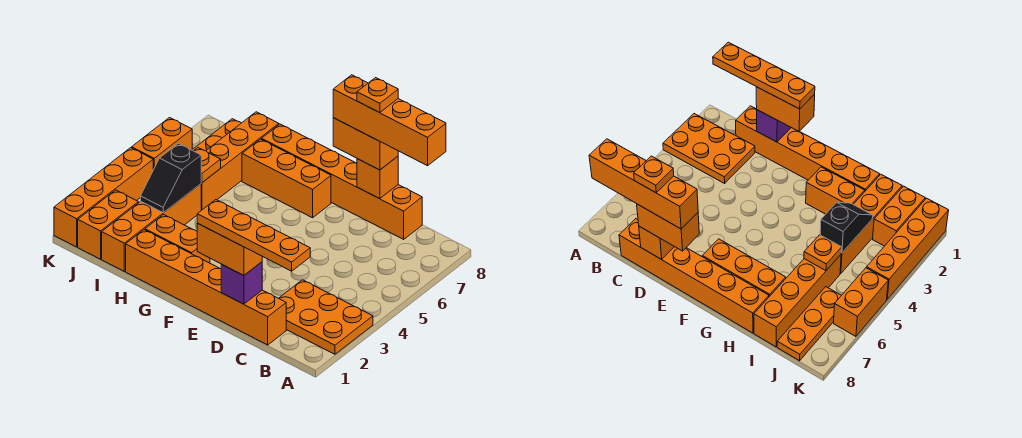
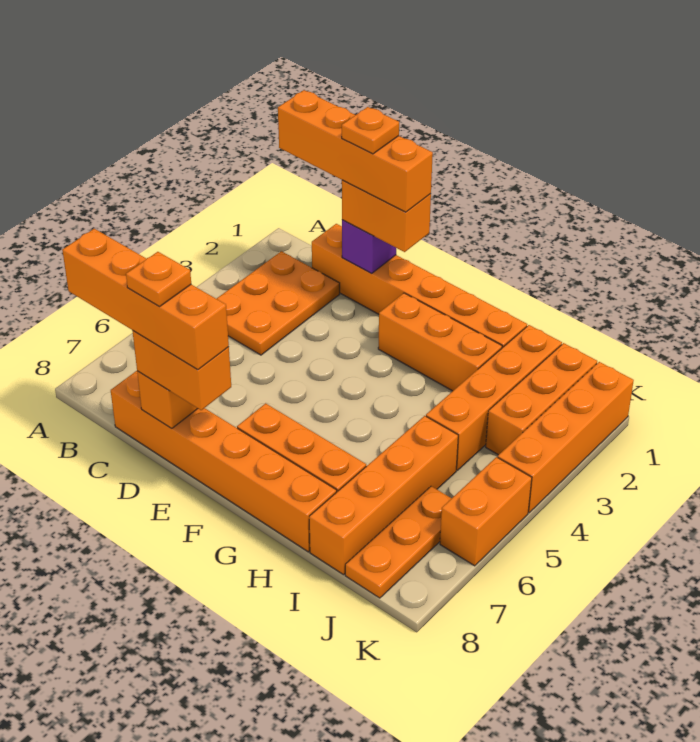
orange 2x3 plate [279,280,373,354] -> orange 2x3 plate turned to [217,251,340,355]
orange 1x4 plate [197,200,310,271] -> orange 1x4 brick [278,90,433,212]
orange 1x2 brick [145,215,210,263] -> orange 1x3 brick [378,293,502,391]
black 1x2 slope [141,144,201,213] -> none
orange 1x1 plate [194,148,221,183] -> orange 1x1 plate moved to [342,107,399,154]
orange 1x2 brick [78,190,138,259] -> orange 1x3 brick [486,343,597,455]

